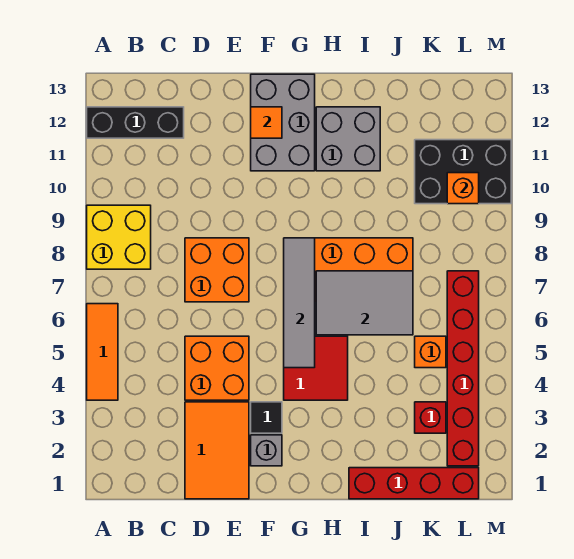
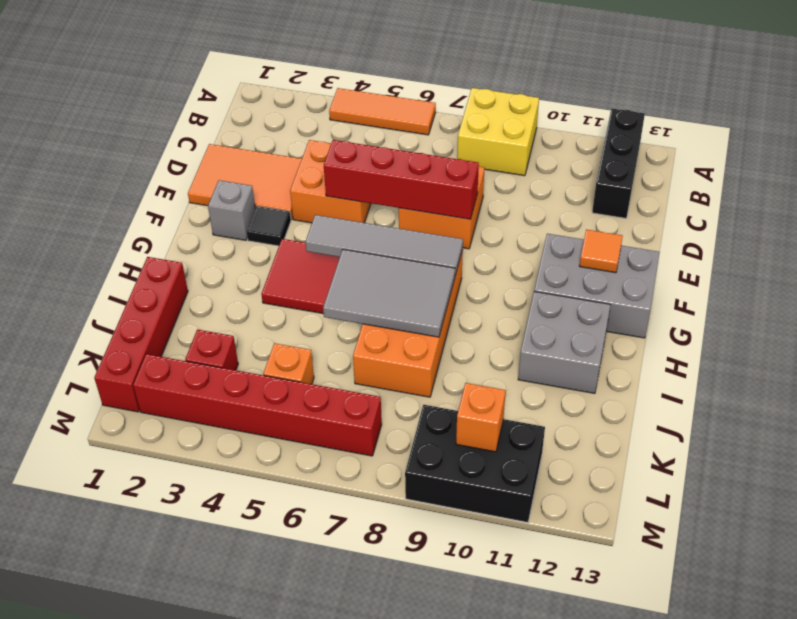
none -> red 1x4 brick [324,140,479,219]
grey 2x3 tile [316,271,413,335] -> grey 2x3 tile turned to [323,249,455,337]
black 2x3 brick [415,140,511,204] -> black 2x3 brick turned to [405,405,545,522]

